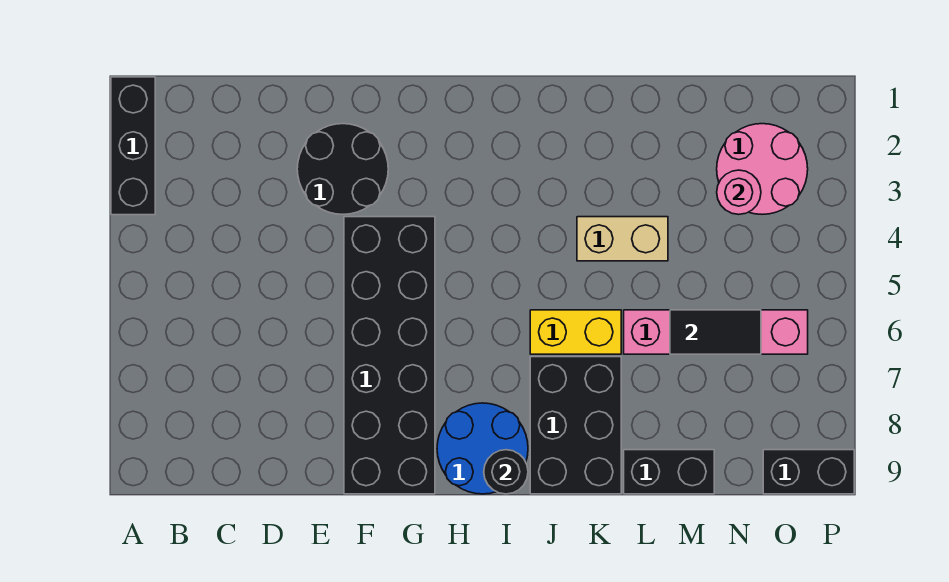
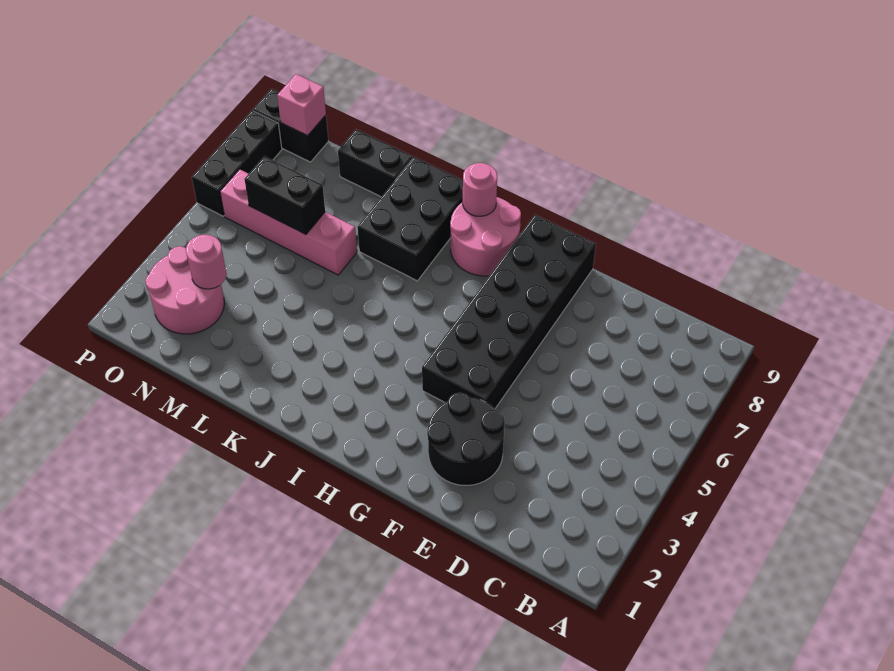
black 1x3 brick [111,77,155,215] -> black 1x3 brick moved to [192,111,282,216]
blue 2x2 round brick [437,403,528,494] -> pink 2x2 round brick [450,197,521,276]
black 1x1 round brick [484,450,528,494] -> pink 1x1 round brick [463,163,497,216]
yellow 1x2 brick [530,310,621,354] -> none
tan 1x2 brick [577,217,668,261] -> none
black 1x2 tile [670,310,761,354] -> black 1x2 brick [244,156,325,235]
none -> pink 1x1 brick [277,74,326,136]

